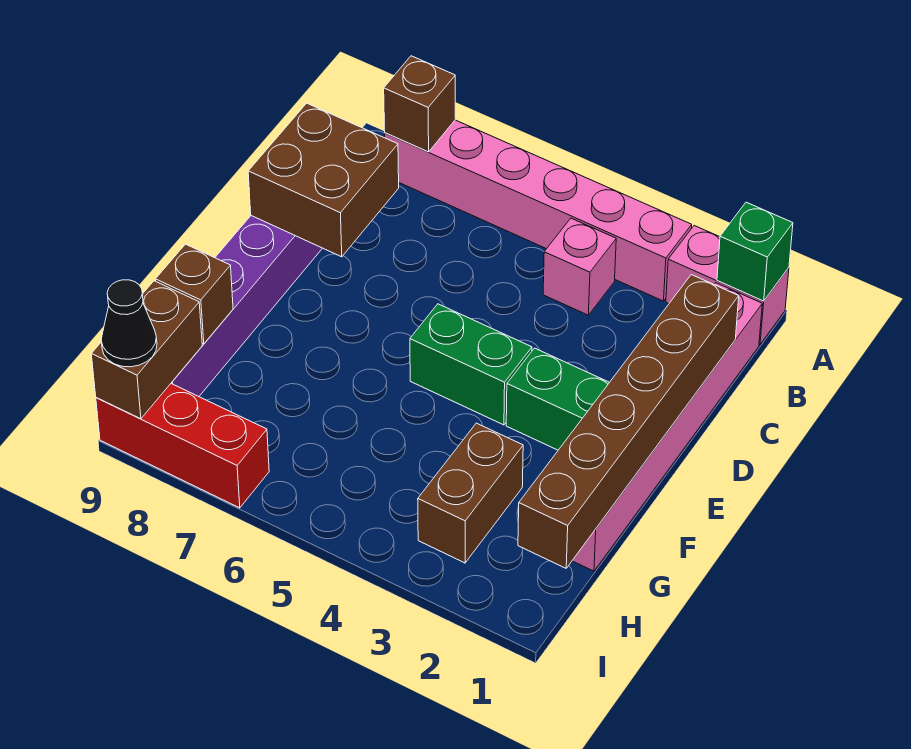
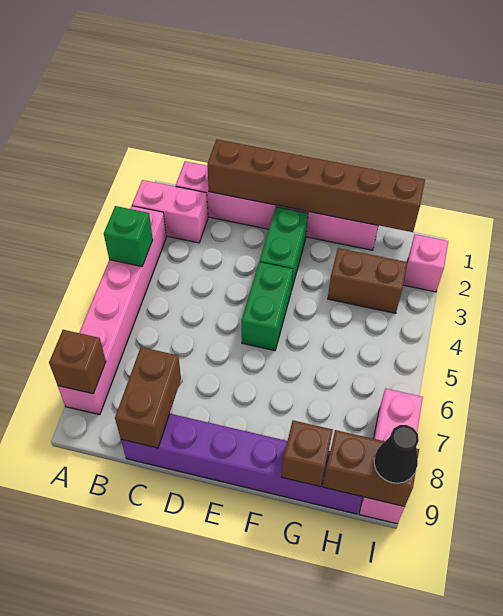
pink 1x2 brick [666,226,789,344] -> pink 1x2 brick turned to [132,180,208,243]
green 1x1 brick [717,202,793,301] -> green 1x1 brick moved to [104,206,153,266]
pink 1x1 brick [543,218,616,315] -> pink 1x1 brick moved to [403,234,448,292]
brown 2x2 brick [248,103,399,257] -> brown 1x2 brick [115,347,181,448]
red 1x3 brick [96,384,269,508] -> pink 1x3 brick [359,388,423,524]

